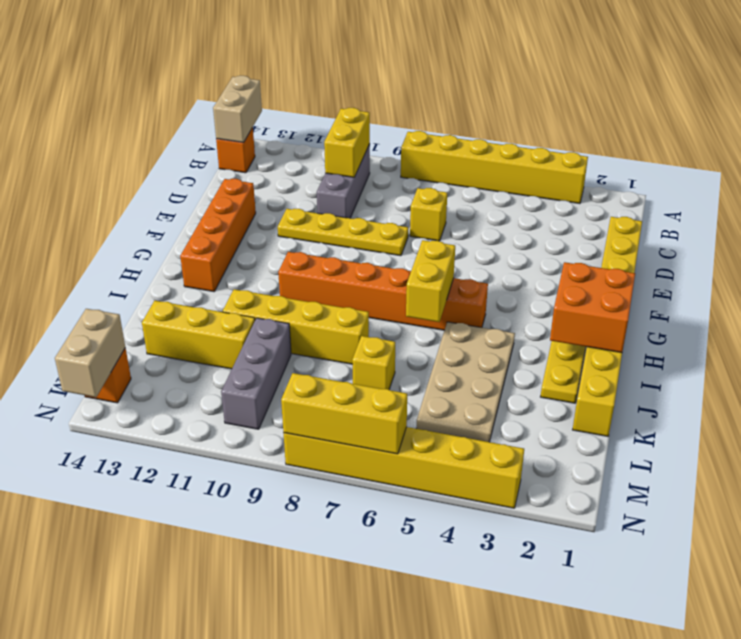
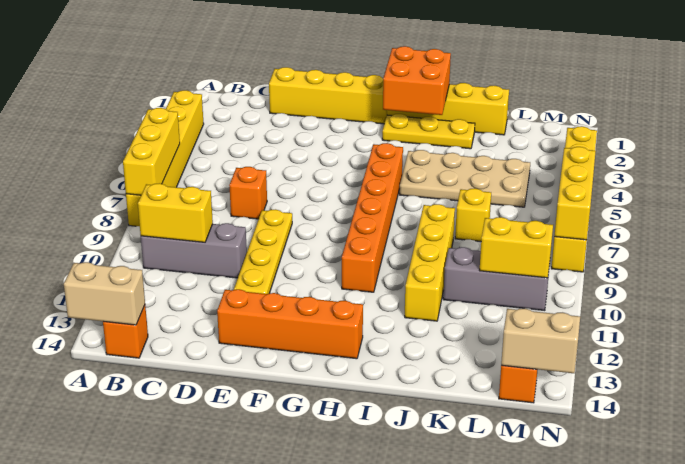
yellow 1x1 brick [410,188,447,241] -> orange 1x1 brick [229,167,267,219]
yellow 1x2 brick [406,240,455,322] -> yellow 1x2 brick moved to [480,217,553,278]
yellow 1x3 brick [142,301,255,369] -> yellow 1x3 brick moved to [123,108,180,195]

